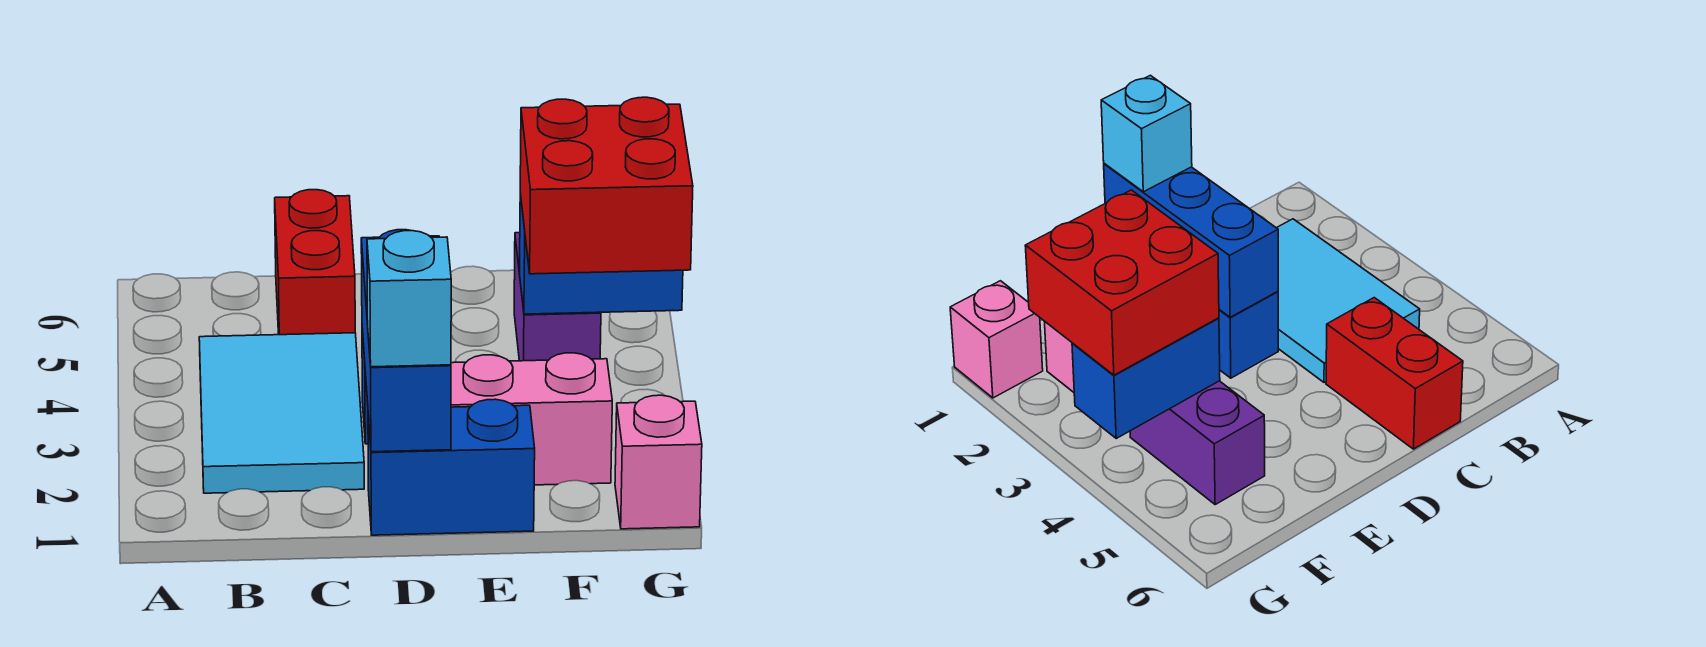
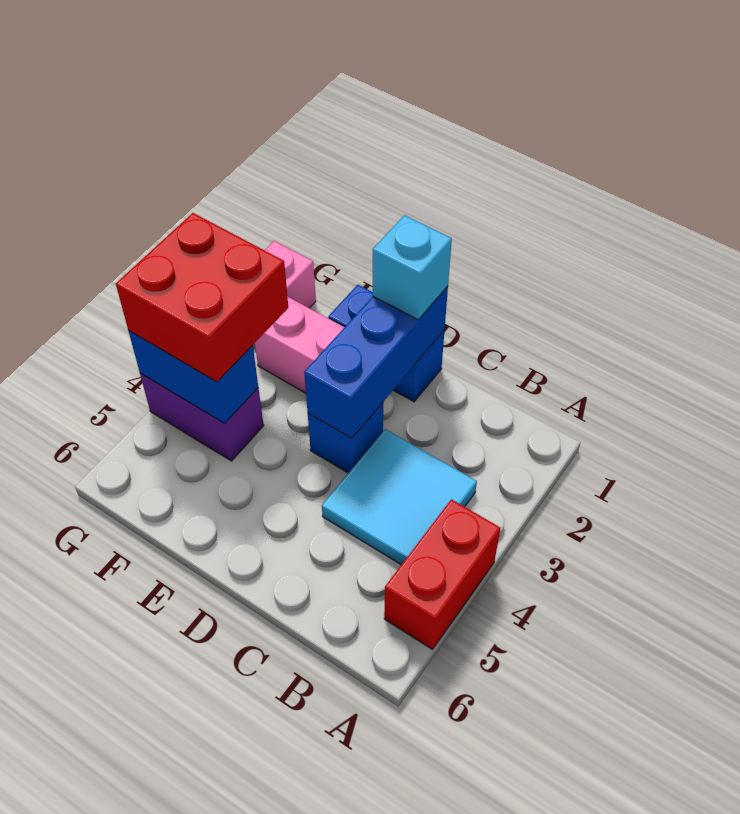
cyan 2x3 tile [199,333,364,493] -> cyan 2x2 tile [322,429,477,565]
red 1x2 brick [275,190,355,335] -> red 1x2 brick moved to [384,499,500,649]
purple 1x2 brick [514,233,601,361] -> purple 1x2 brick turned to [140,373,264,461]

